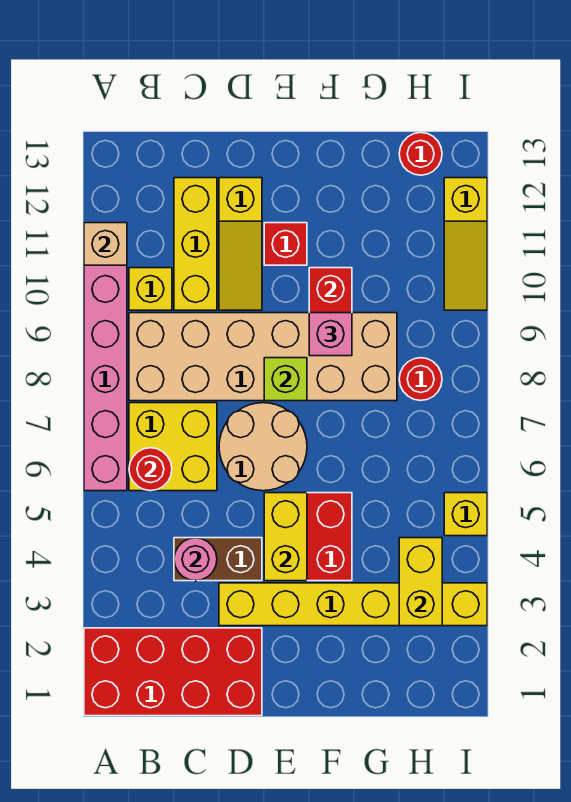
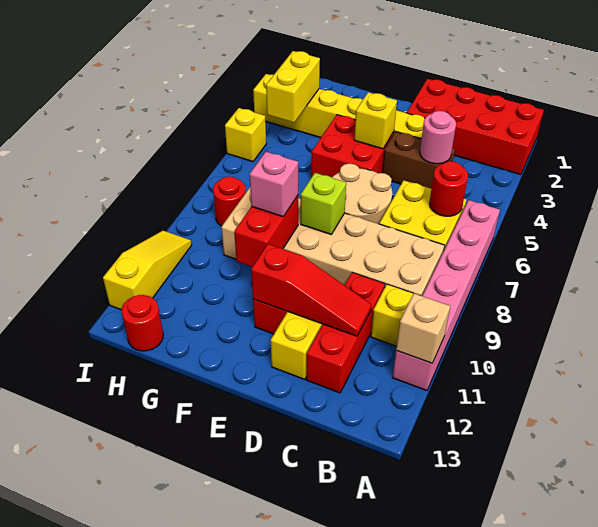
yellow 1x3 brick [174,178,217,310] -> red 1x3 brick [306,273,385,393]
none -> red 1x3 slope [251,244,372,336]
yellow 1x2 brick [264,493,307,581] -> yellow 1x1 brick [354,92,397,149]

